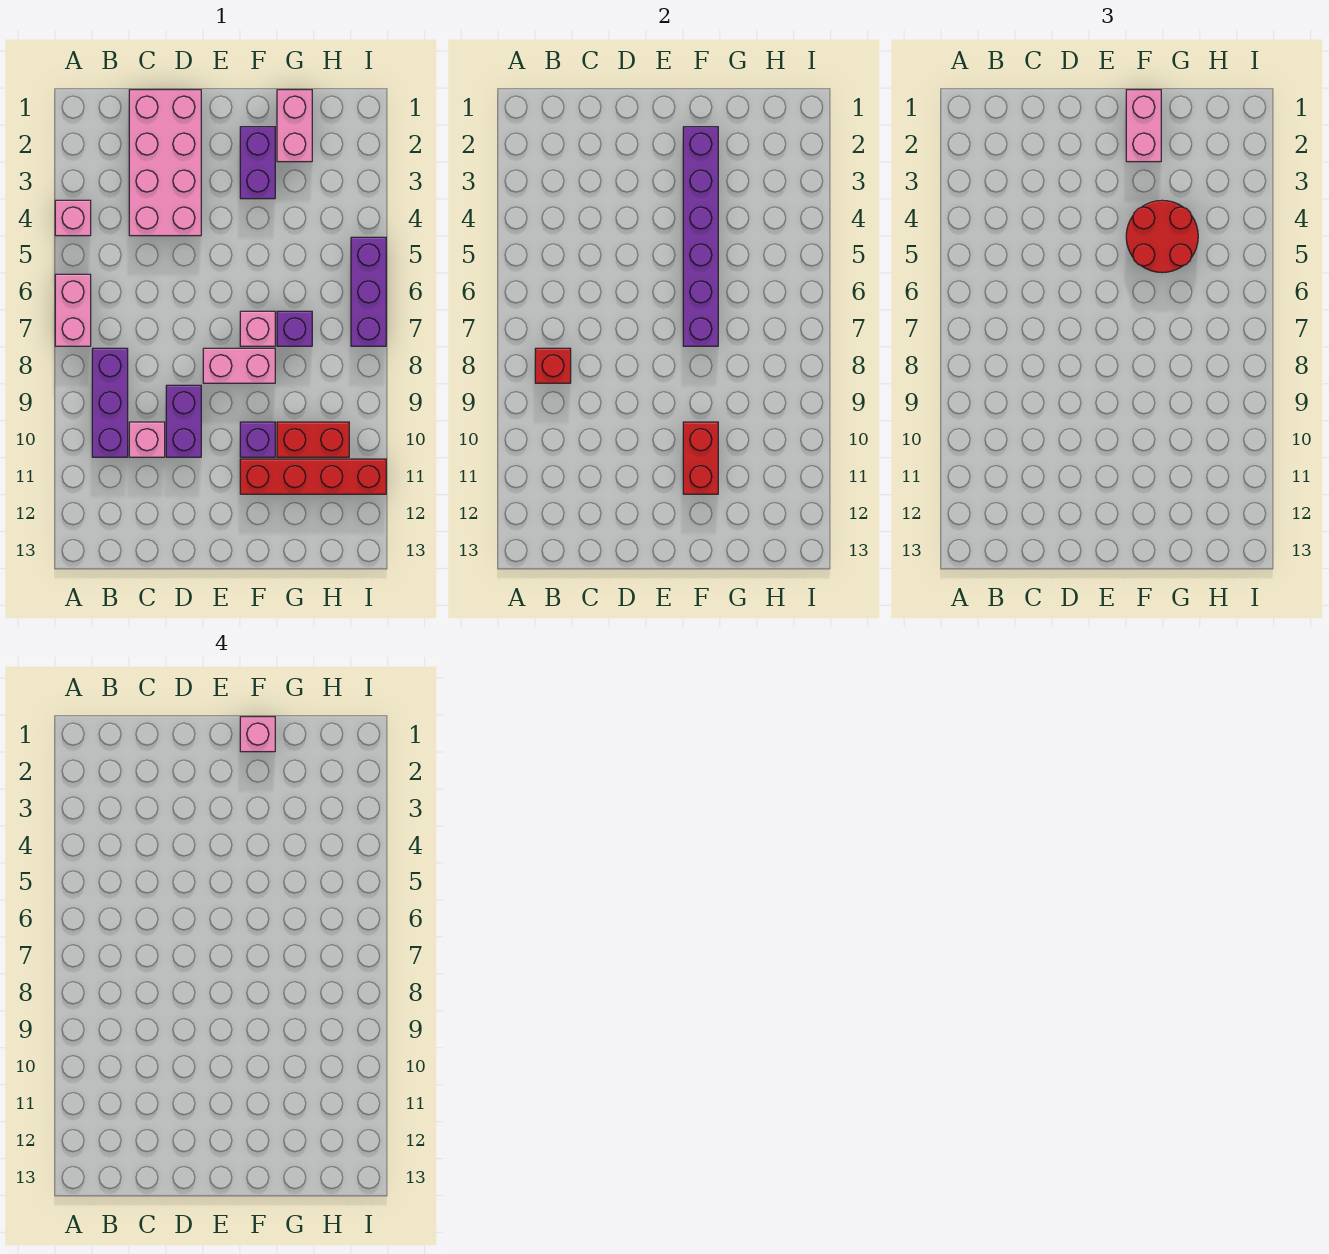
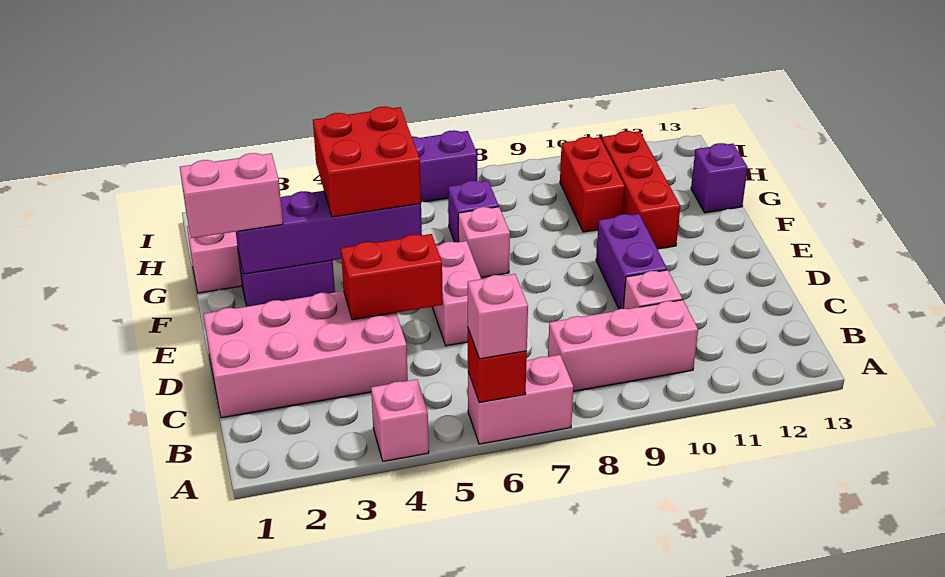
purple 1x3 brick [92,348,128,457] -> pink 1x3 brick [548,300,698,391]
red 1x1 brick [535,348,571,383] -> red 1x1 brick moved to [468,329,527,402]
purple 1x2 brick [166,385,201,457] -> purple 1x2 brick turned to [596,214,667,309]
pink 1x2 brick [203,348,275,383] -> pink 1x2 brick moved to [432,241,481,346]
pink 1x1 brick [240,717,275,752] -> pink 1x1 brick moved to [468,274,528,359]
purple 1x6 brick [683,127,718,346] -> purple 1x4 brick [236,191,422,274]
red 2x2 round brick [1126,200,1198,273] -> red 2x2 brick [313,106,421,217]
purple 1x1 brick [240,422,275,457] -> purple 1x1 brick moved to [691,143,748,213]
red 1x2 brick [683,422,718,494] -> red 1x2 brick moved to [341,234,443,320]
red 1x4 brick [240,459,386,494] -> red 1x3 brick [602,131,680,249]

